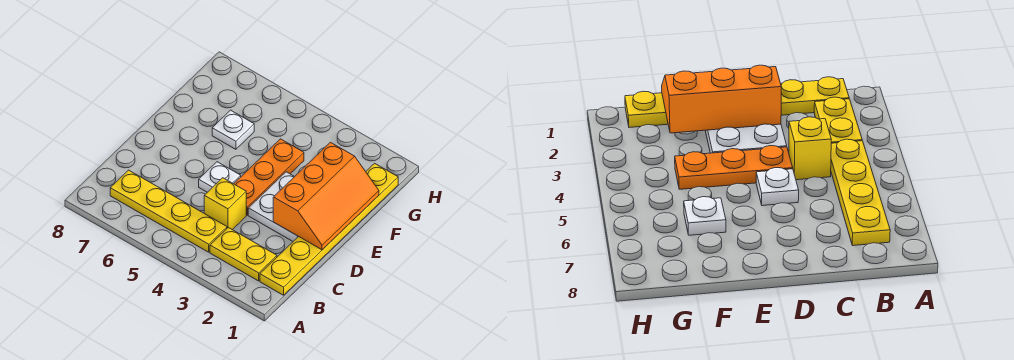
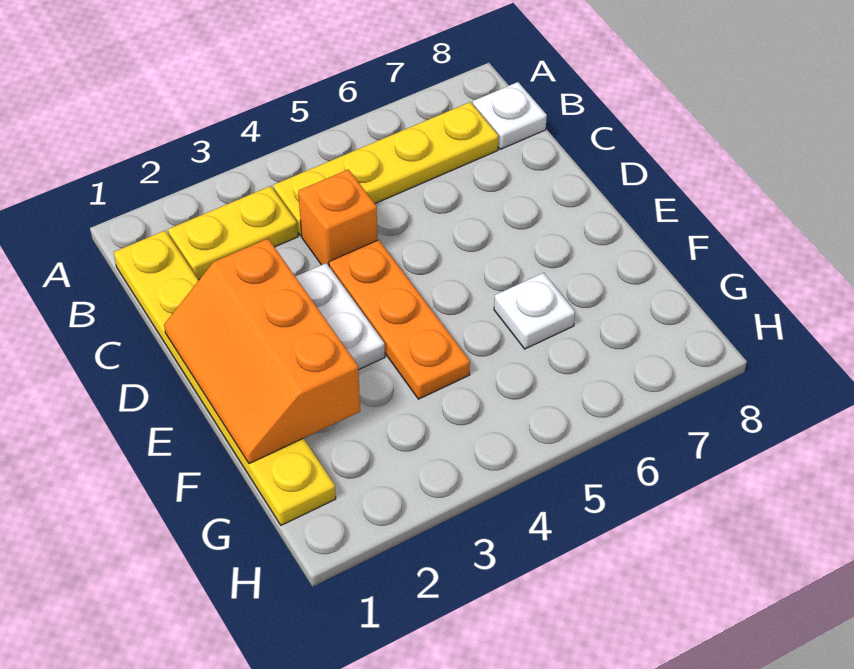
yellow 1x1 brick [204,178,246,230] -> orange 1x1 brick [298,169,378,266]
white 1x1 plate [199,162,241,192] -> white 1x1 plate moved to [473,82,547,149]

